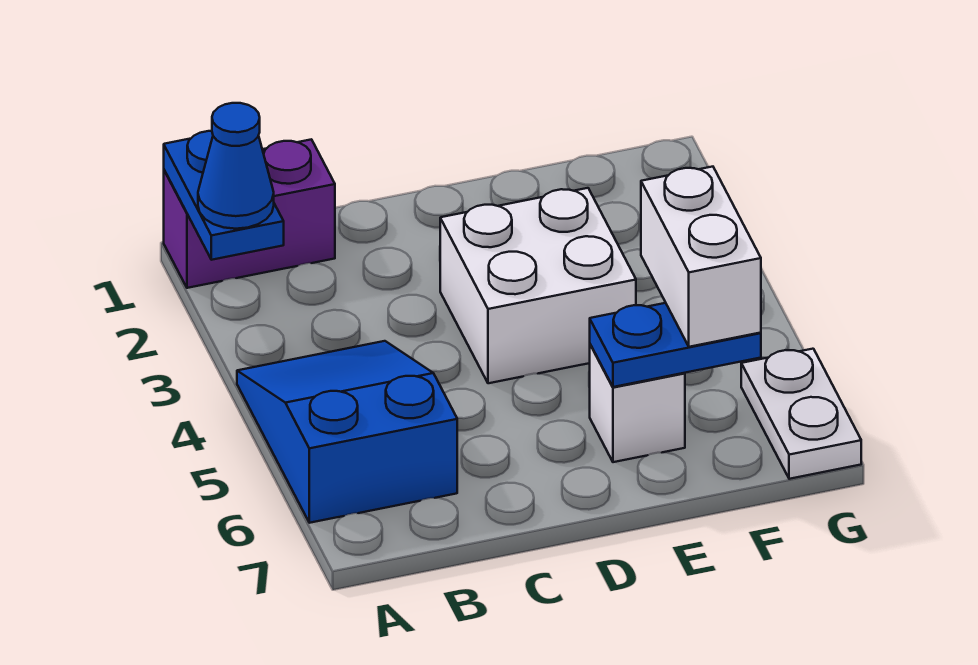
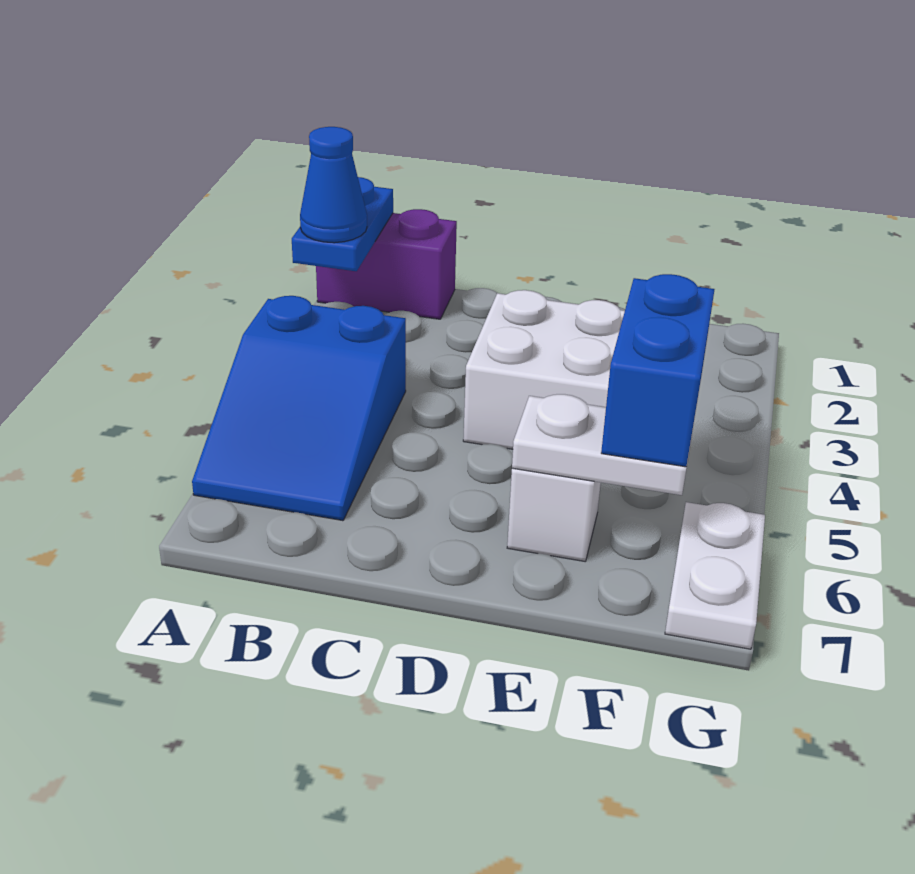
blue 2x3 slope [237,341,457,523] -> blue 2x3 slope turned to [192,296,406,521]
blue 1x2 plate [590,303,761,387] -> white 1x2 plate [512,394,693,495]
white 1x2 brick [641,167,761,347] -> blue 1x2 brick [601,274,715,467]

